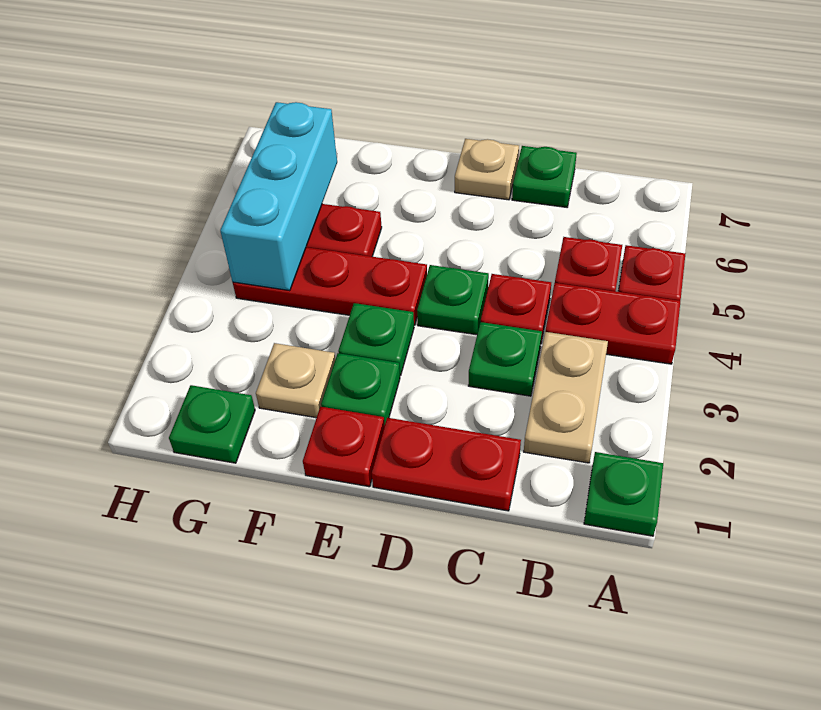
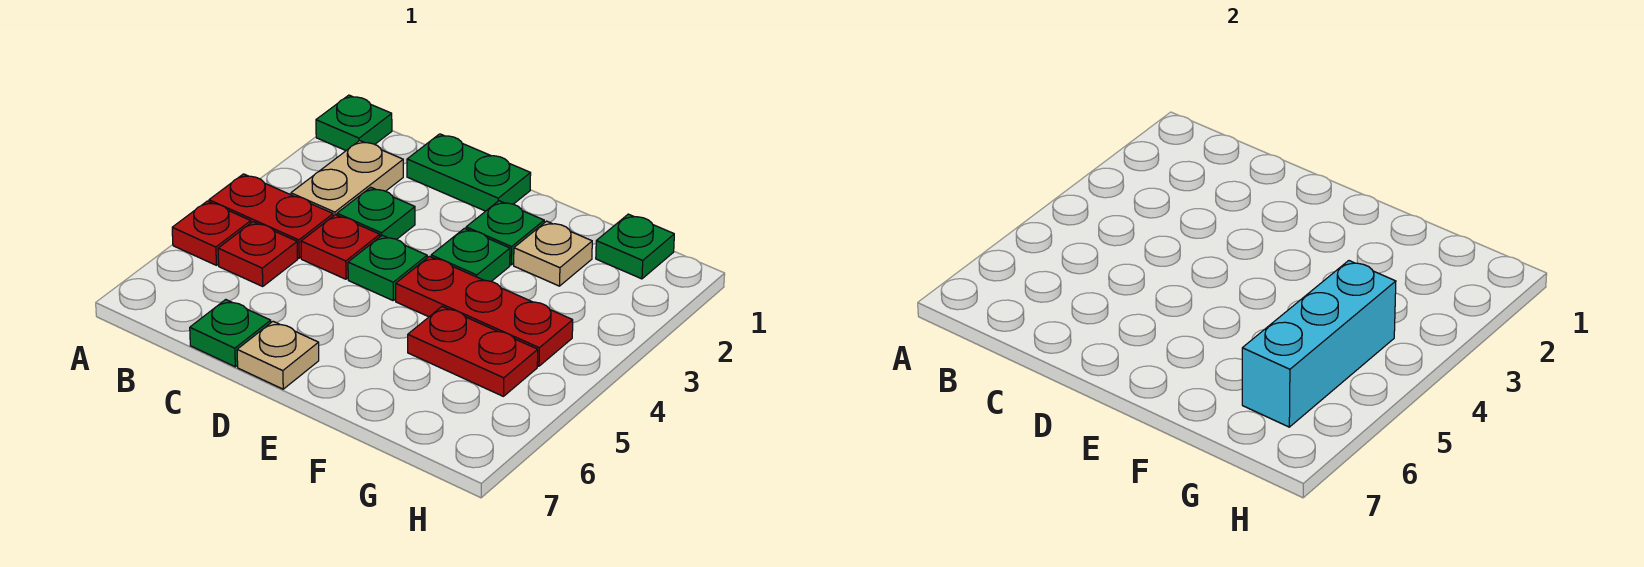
red 1x2 plate [372,418,521,511] -> green 1x2 plate [407,134,531,211]
red 1x1 plate [303,407,385,487] -> none

